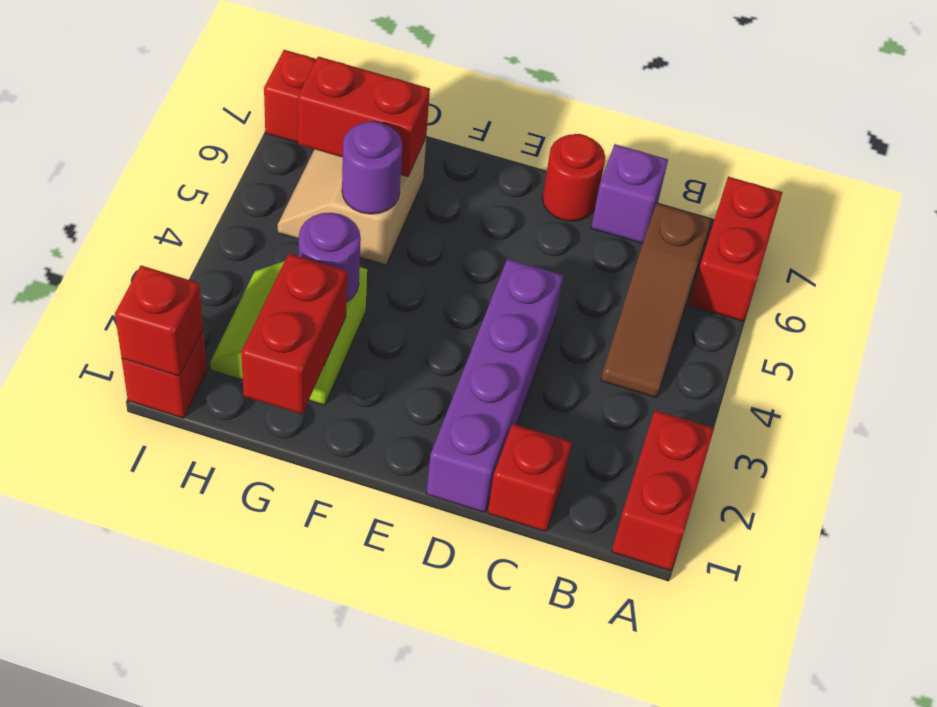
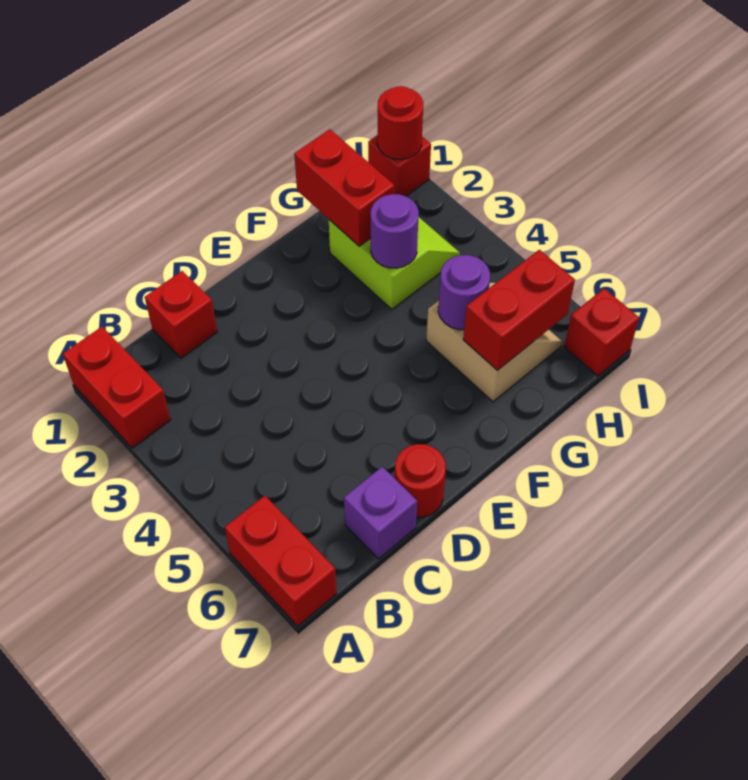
brown 1x3 slope [601,203,711,398] -> none
purple 1x4 brick [427,259,563,512] -> none
red 1x1 brick [115,266,203,376] -> red 1x1 round brick [378,86,423,160]

